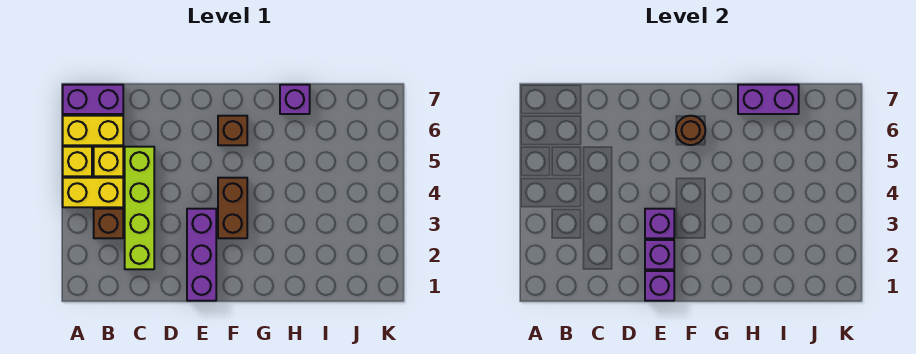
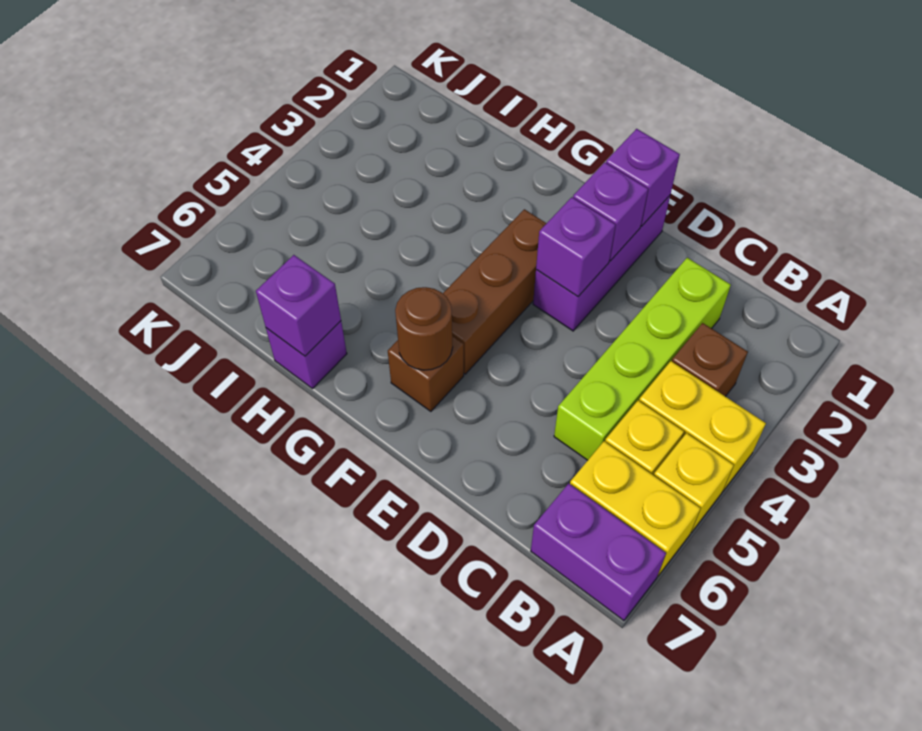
brown 1x2 brick [218,178,247,238] -> brown 1x3 brick [443,209,547,374]
purple 1x2 brick [738,85,799,114] -> purple 1x1 brick [256,255,341,356]

